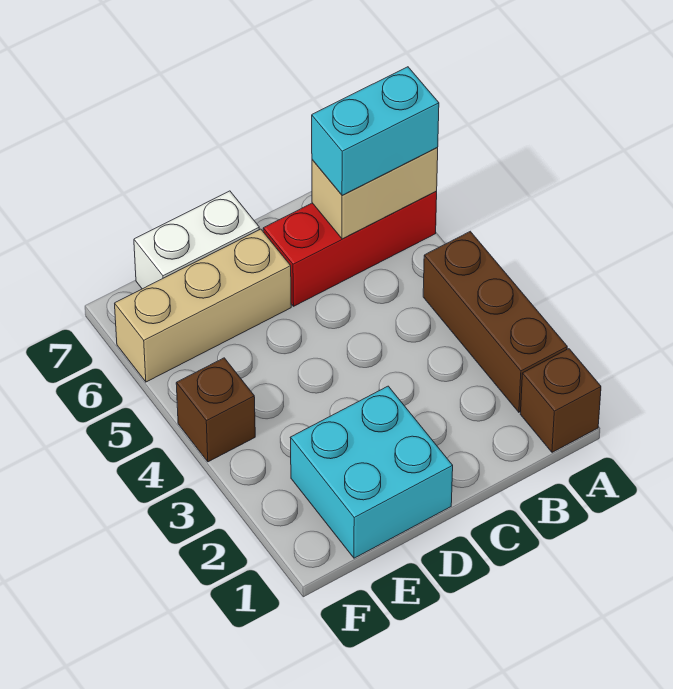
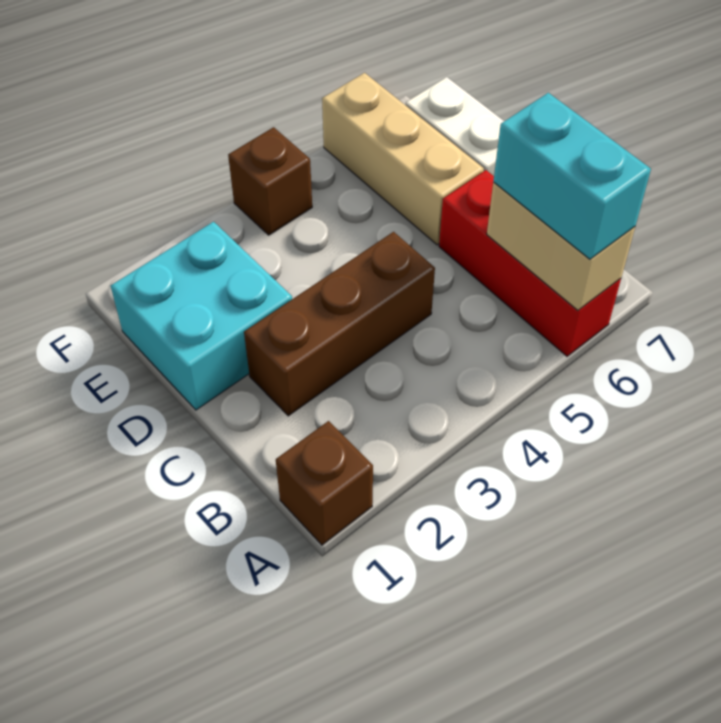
brown 1x3 brick [423,231,567,412] -> brown 1x3 brick moved to [244,232,435,416]

